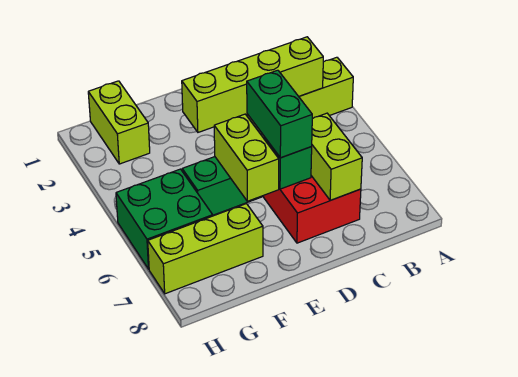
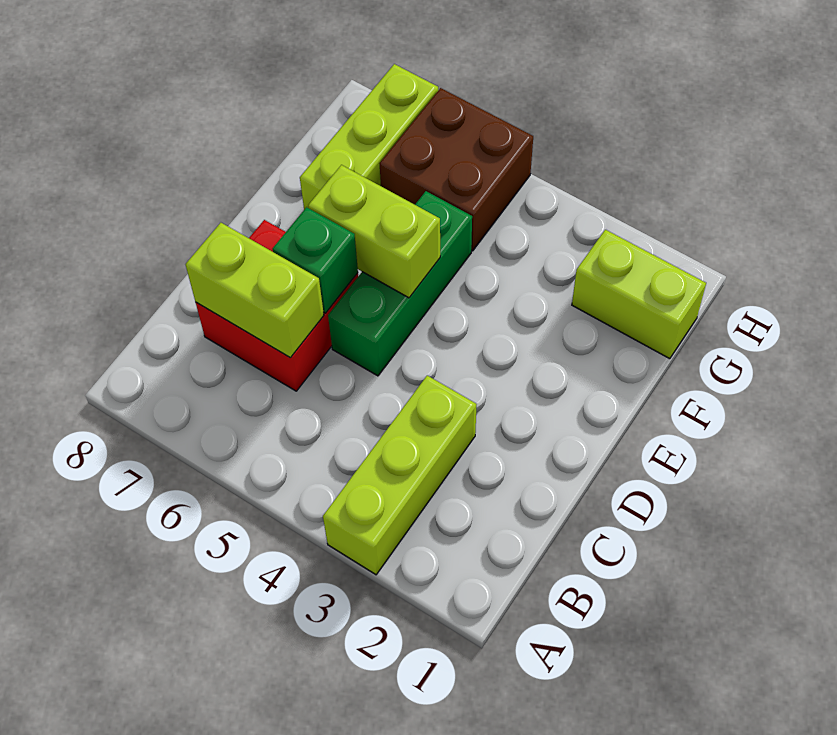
lime 1x4 brick [182,37,323,132] -> none
green 1x2 brick [247,70,313,158] -> none
green 2x2 brick [116,169,213,269] -> brown 2x2 brick [380,88,533,251]

